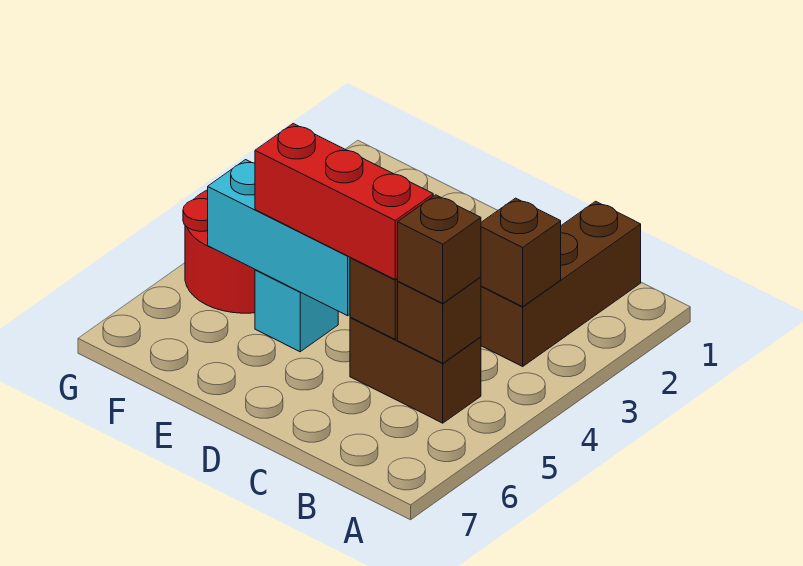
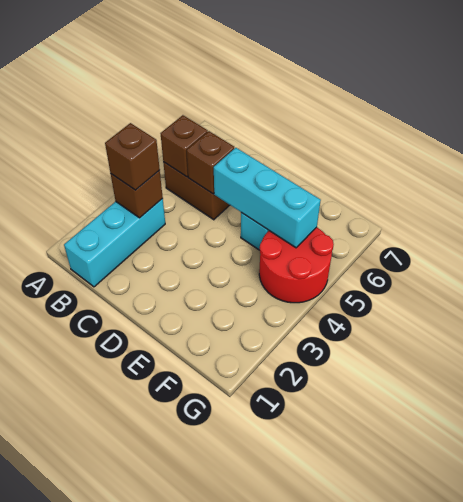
brown 1x3 brick [481,201,641,366] -> cyan 1x3 brick [64,199,165,287]
brown 1x1 brick [398,195,481,303] -> brown 1x1 brick moved to [105,123,160,190]
red 1x3 brick [255,124,433,279] -> none

